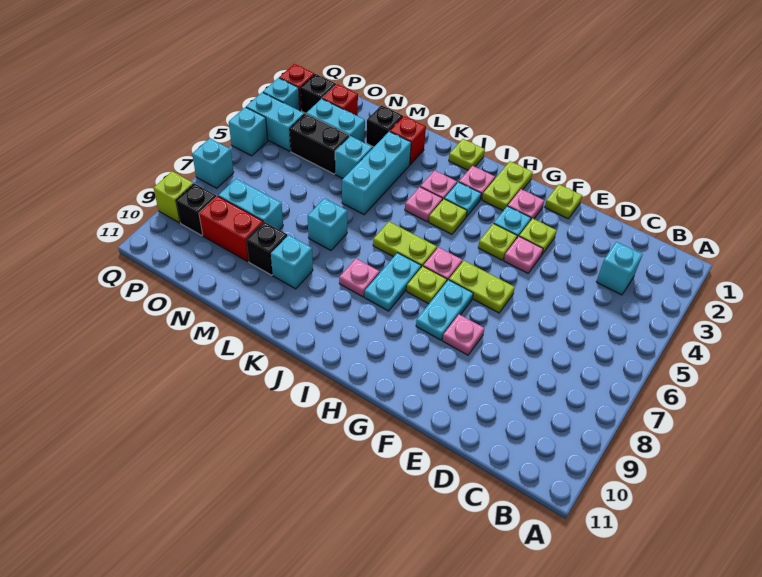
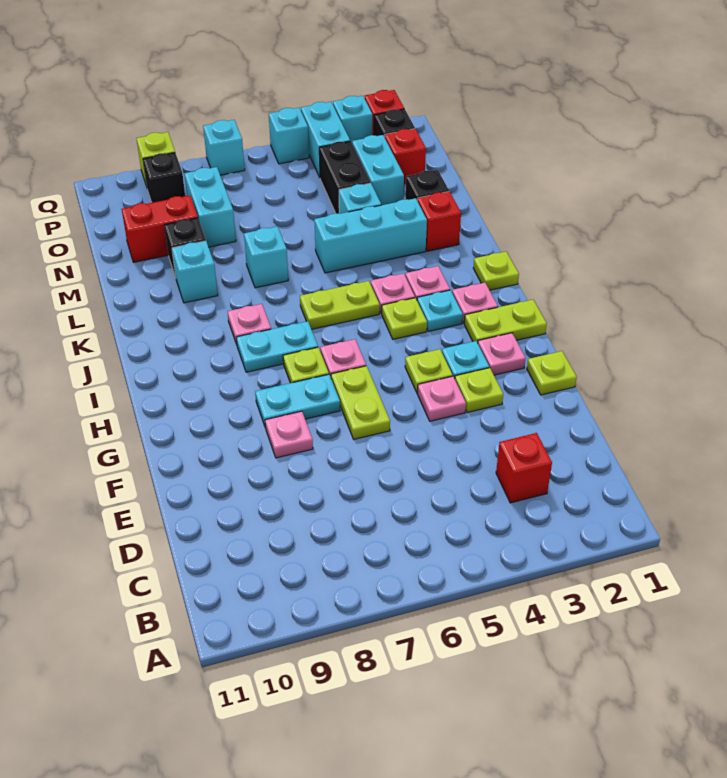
cyan 1x1 brick [596,242,643,295] -> red 1x1 brick [496,433,552,503]
lime 1x2 plate [373,222,437,267] -> lime 1x2 plate turned to [300,281,380,329]
red 1x2 brick [199,196,263,262] -> red 1x2 brick turned to [122,195,198,262]

